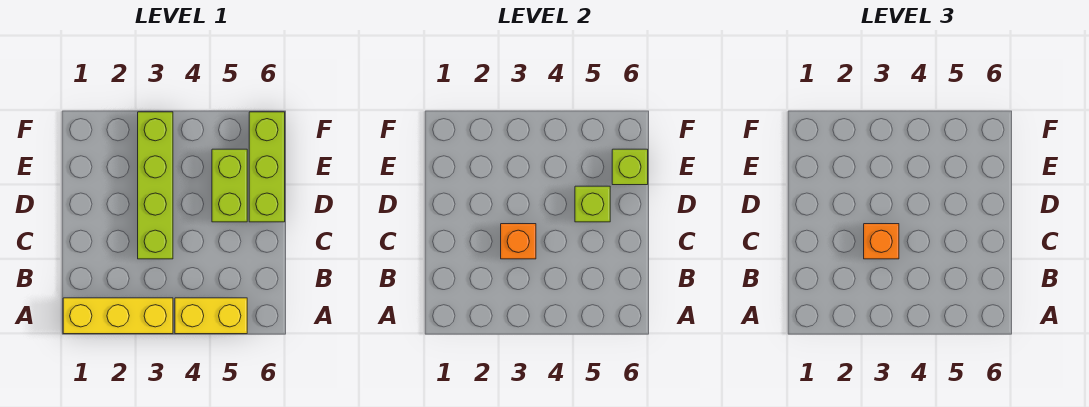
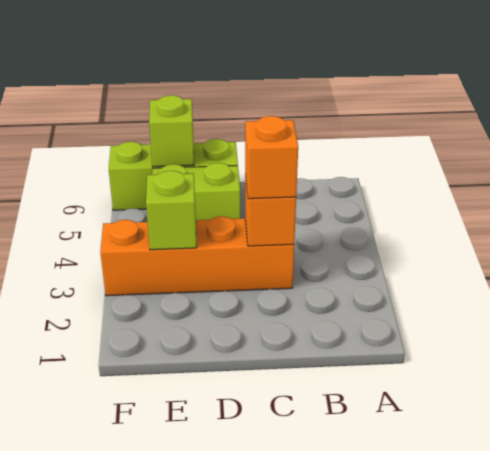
yellow 1x3 brick [63,298,173,334] -> none
yellow 1x2 brick [175,298,247,334] -> none
lime 1x4 brick [138,112,173,259] -> orange 1x4 brick [100,216,294,296]
lime 1x1 brick [575,186,610,222] -> lime 1x1 brick moved to [146,171,197,250]

